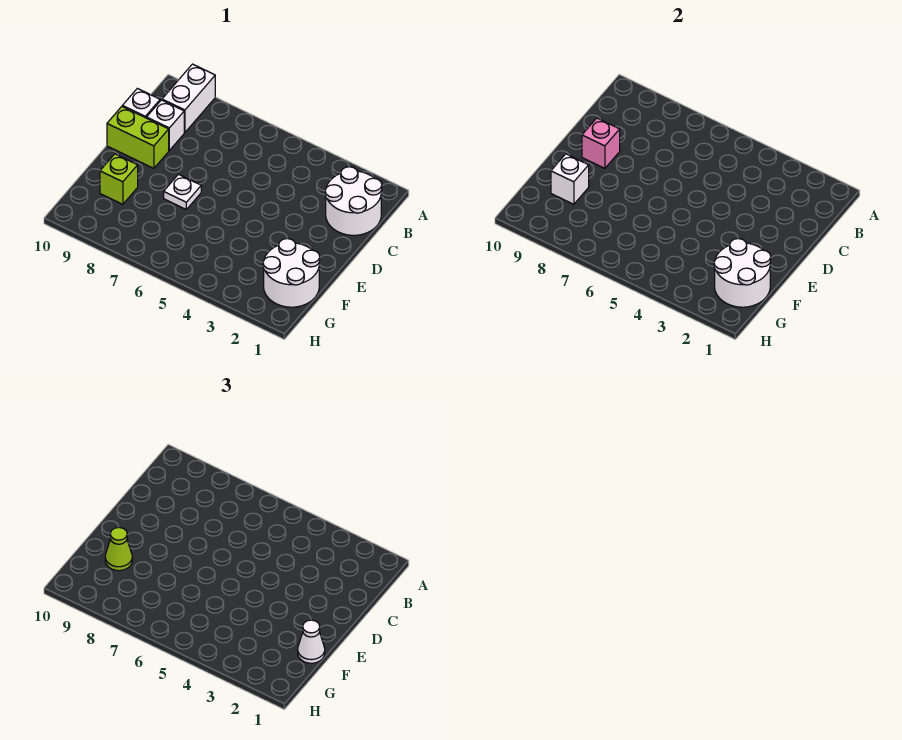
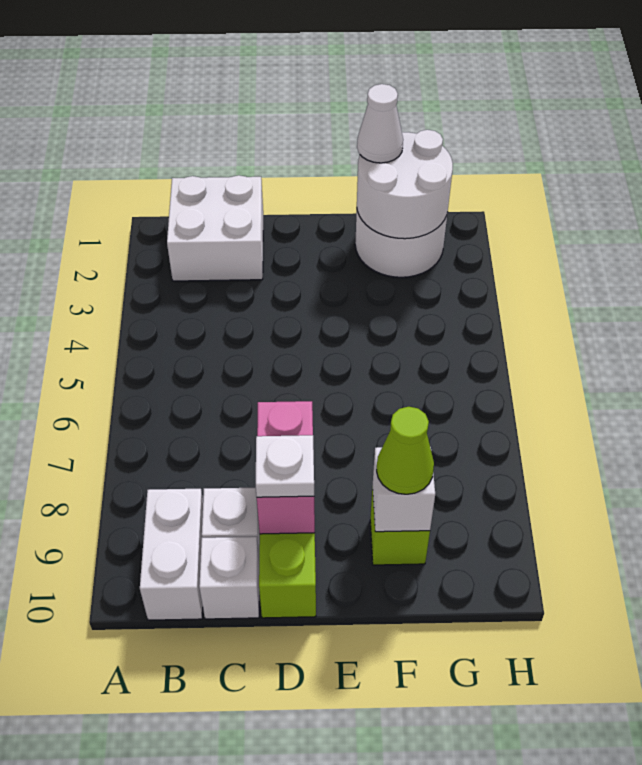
white 1x2 brick [162,64,215,133] -> white 1x2 brick turned to [140,489,203,620]
white 2x2 round brick [325,167,382,235] -> white 2x2 brick [167,175,263,281]
pink 1x1 brick [582,118,620,168] -> pink 1x2 brick [257,401,315,534]
white 1x1 plate [164,174,201,209] -> white 1x1 plate moved to [256,435,314,497]

